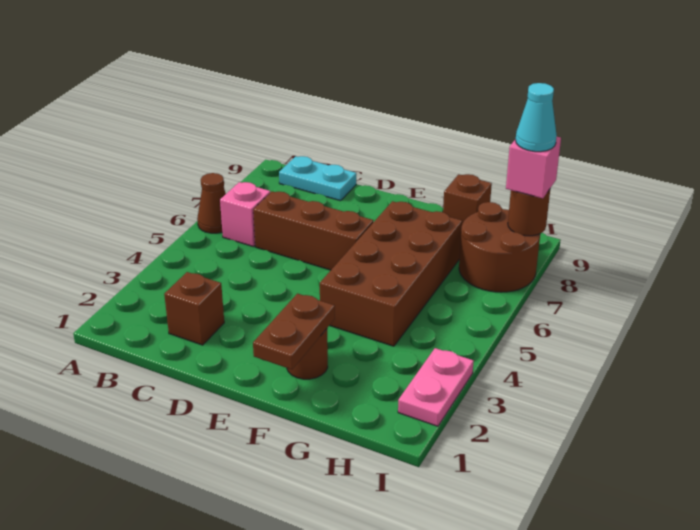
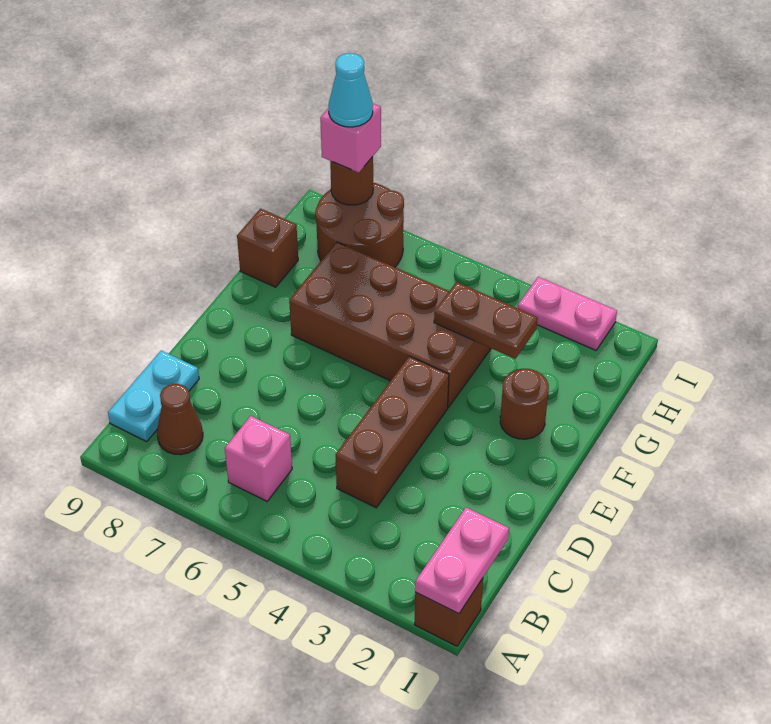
none -> pink 1x2 plate [415,508,509,614]
brown 1x1 cone [197,173,226,233] -> brown 1x1 cone moved to [157,384,203,455]
brown 1x1 brick [164,272,224,345] -> brown 1x1 brick moved to [414,578,483,646]
brown 1x3 brick [253,191,374,270] -> brown 1x3 brick moved to [335,356,449,508]
brown 1x2 plate [253,294,335,369] -> brown 1x2 plate moved to [434,282,538,359]

